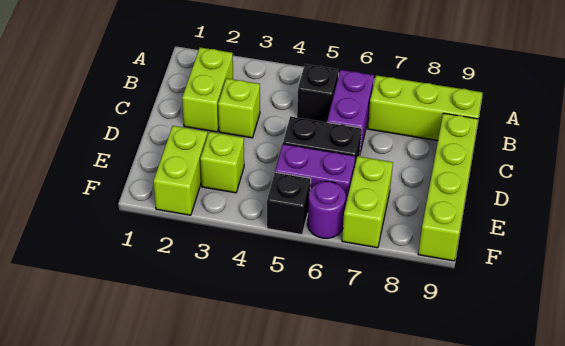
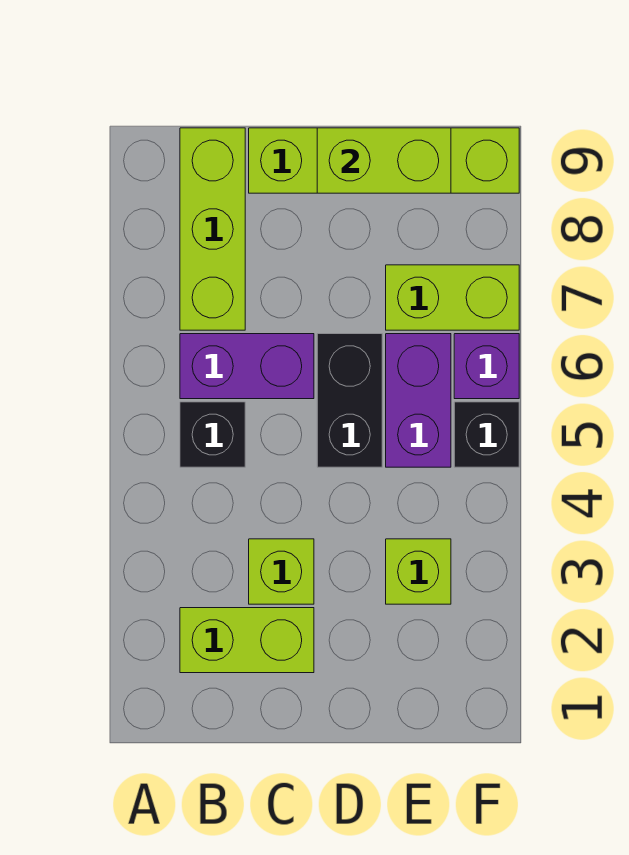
lime 1x2 brick [153,126,207,215] -> lime 1x2 brick moved to [317,128,451,193]
purple 1x1 round brick [308,181,346,238] -> purple 1x1 brick [454,334,519,399]

